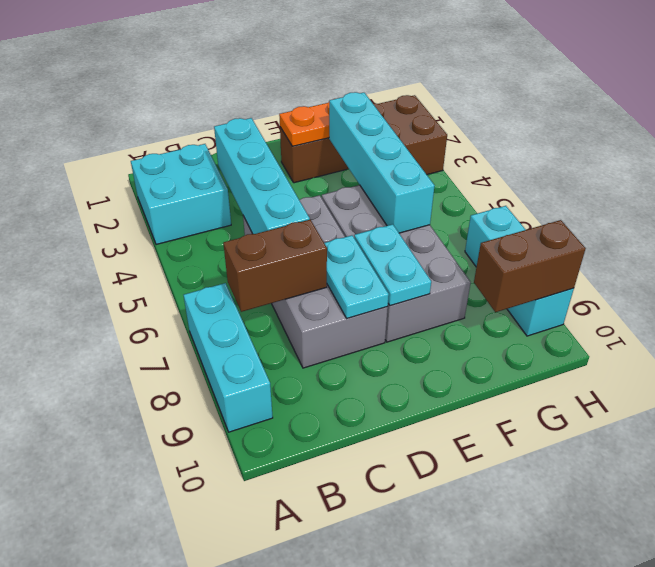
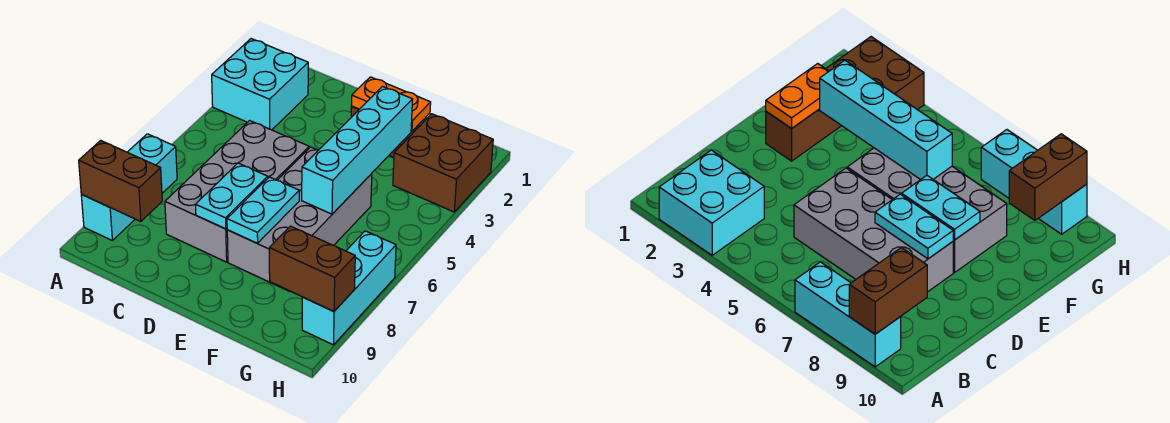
brown 1x2 brick [223,220,327,312] -> brown 1x2 brick moved to [79,140,162,222]
cyan 1x4 brick [214,118,310,234] -> none

